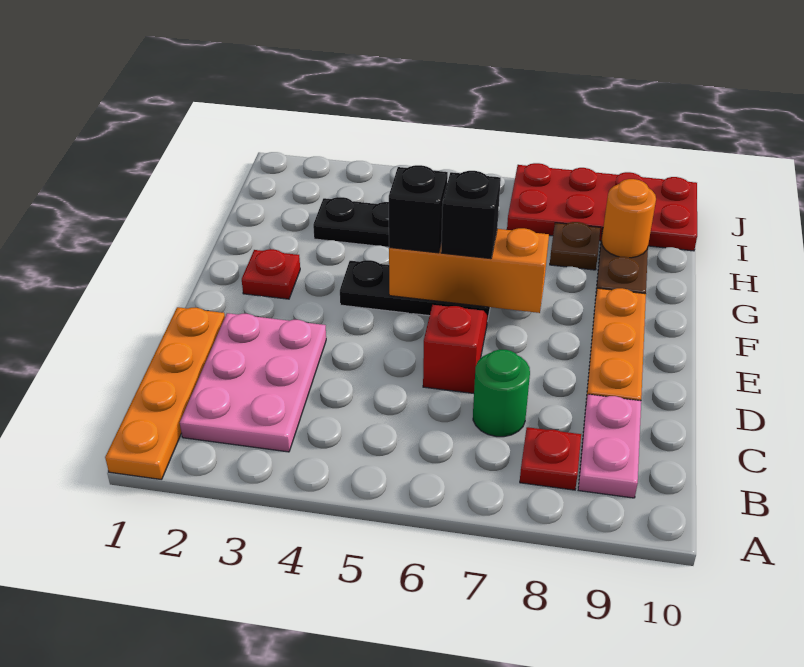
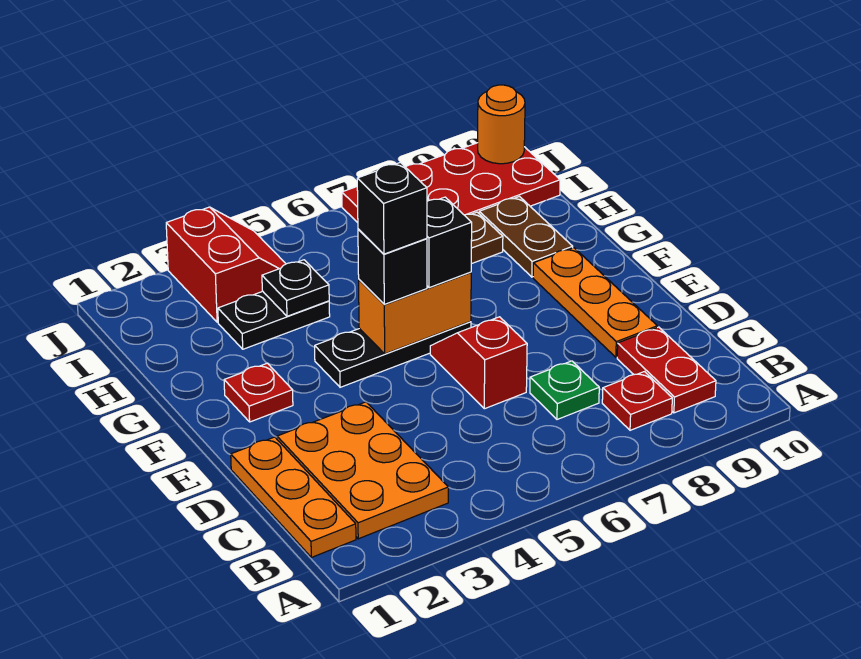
orange 1x4 plate [105,307,225,480] -> orange 1x3 plate [231,437,356,557]
pink 2x3 plate [180,313,326,452] -> orange 2x3 plate [277,402,448,539]
pink 1x2 plate [578,394,641,498] -> red 1x2 plate [617,327,716,413]
green 1x1 round brick [473,350,530,437] -> green 1x1 plate [530,361,599,419]
orange 1x3 brick [389,228,549,313] -> orange 1x2 brick [359,272,471,354]
none -> black 1x1 brick [357,163,427,254]
none -> black 1x1 plate [262,260,329,316]
orange 1x1 round brick [602,179,656,258] -> orange 1x1 round brick moved to [478,85,525,164]
none -> red 2x2 slope [166,207,286,322]

